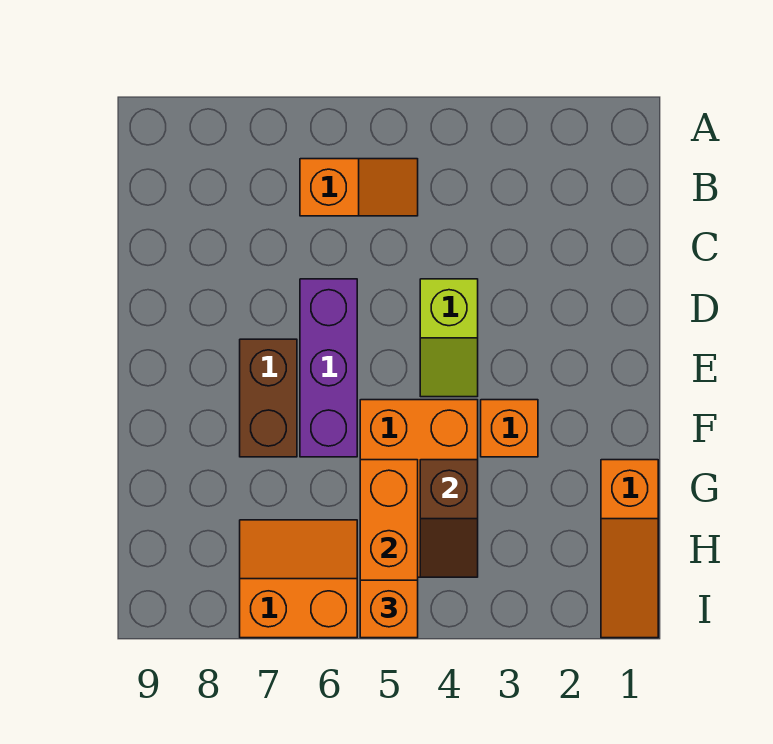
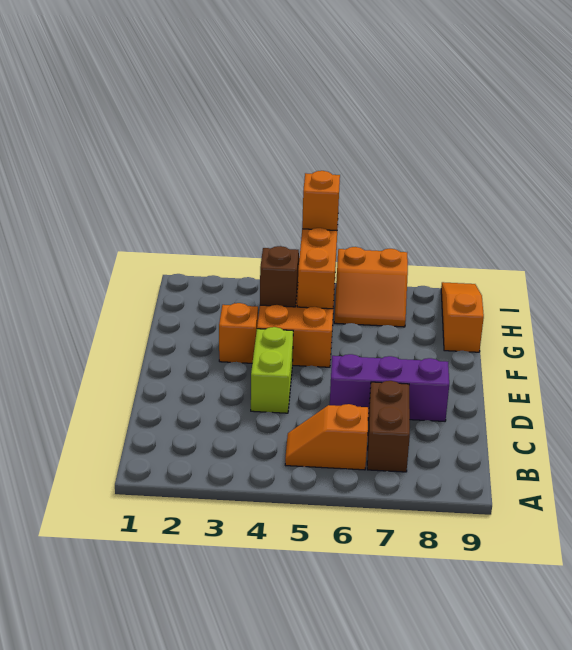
lime 1x2 slope [420,279,478,397] -> lime 1x2 brick [251,327,293,413]
purple 1x3 brick [300,279,357,457] -> purple 1x3 brick turned to [330,354,449,421]
brown 1x2 brick [240,339,297,457] -> brown 1x2 brick moved to [367,381,410,472]
orange 1x3 slope [601,460,658,638] -> orange 1x3 slope moved to [441,282,484,352]

